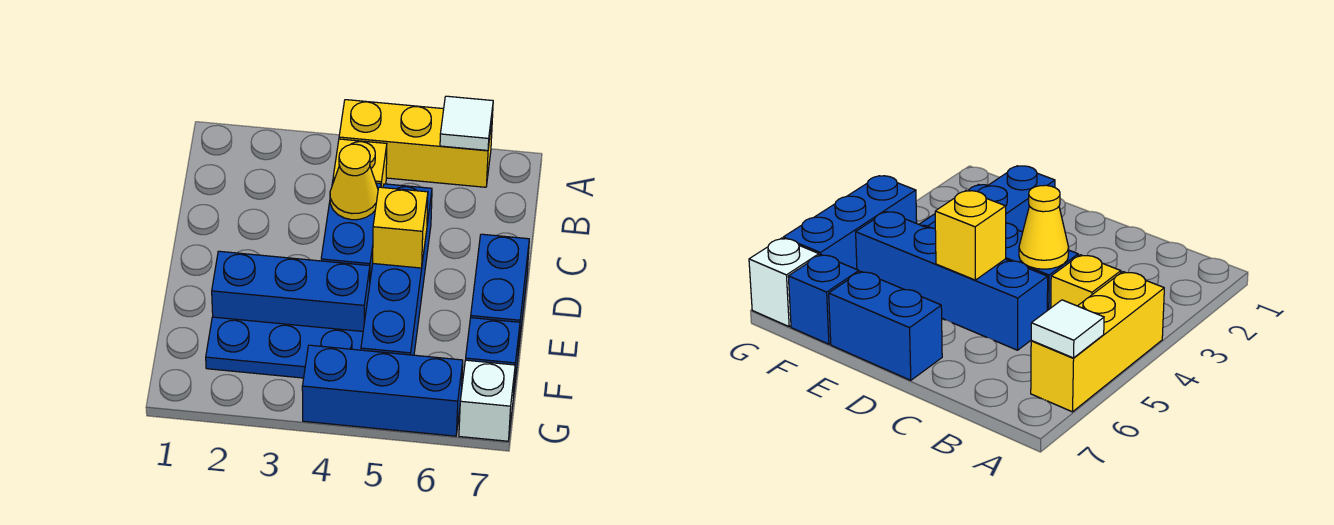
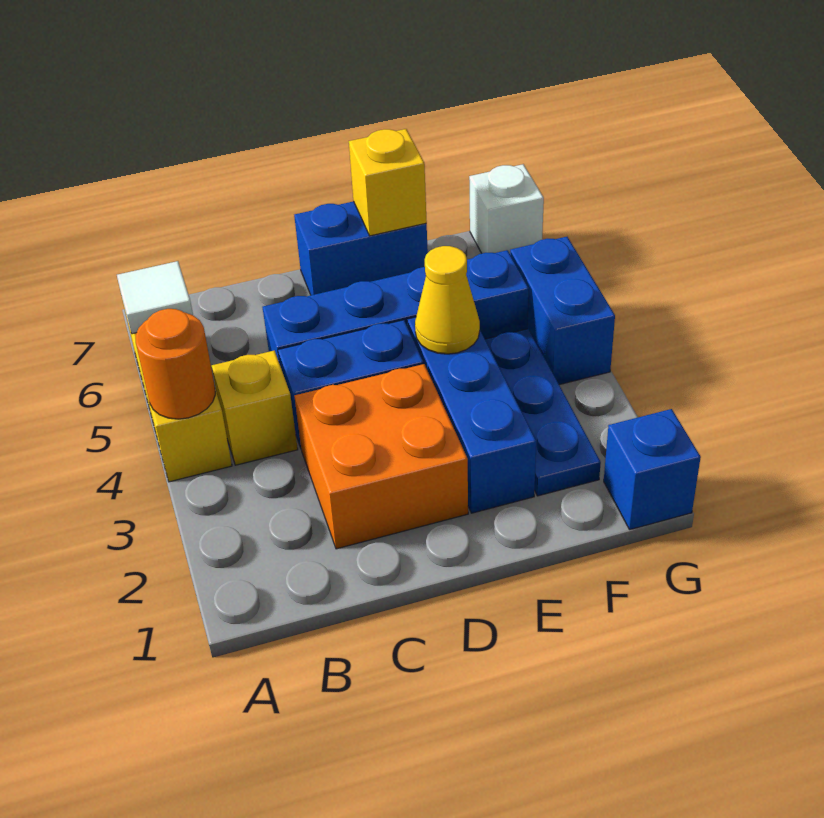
none -> orange 1x1 round brick [136,309,215,419]
none -> orange 2x2 brick [295,364,468,549]
yellow 1x1 cone [330,144,378,220] -> yellow 1x1 cone moved to [415,246,480,354]
yellow 1x1 brick [373,187,428,268] -> yellow 1x1 brick moved to [349,129,427,236]
blue 1x1 brick [466,318,520,396] -> blue 1x1 brick moved to [604,409,701,530]
blue 1x3 brick [302,345,463,436] -> blue 1x2 brick [510,237,615,385]

